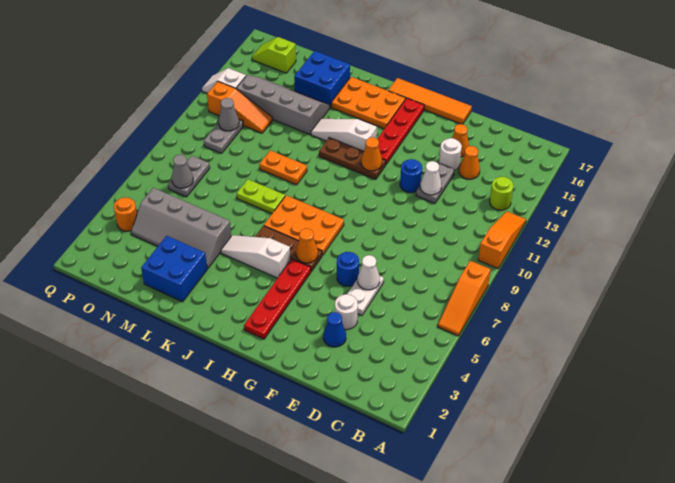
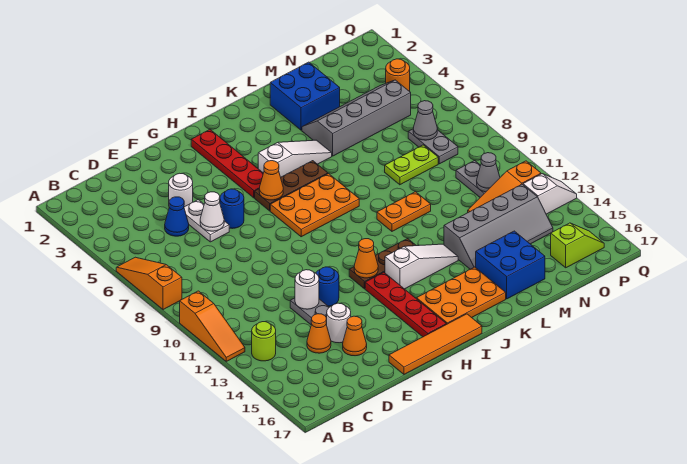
blue 1x1 cone [323,312,346,347] -> blue 1x1 cone moved to [165,197,189,236]
white 1x1 cone [420,161,442,195] -> white 1x1 round brick [295,270,319,309]
lime 1x2 plate [237,179,285,213] -> lime 1x2 plate moved to [385,145,438,185]

